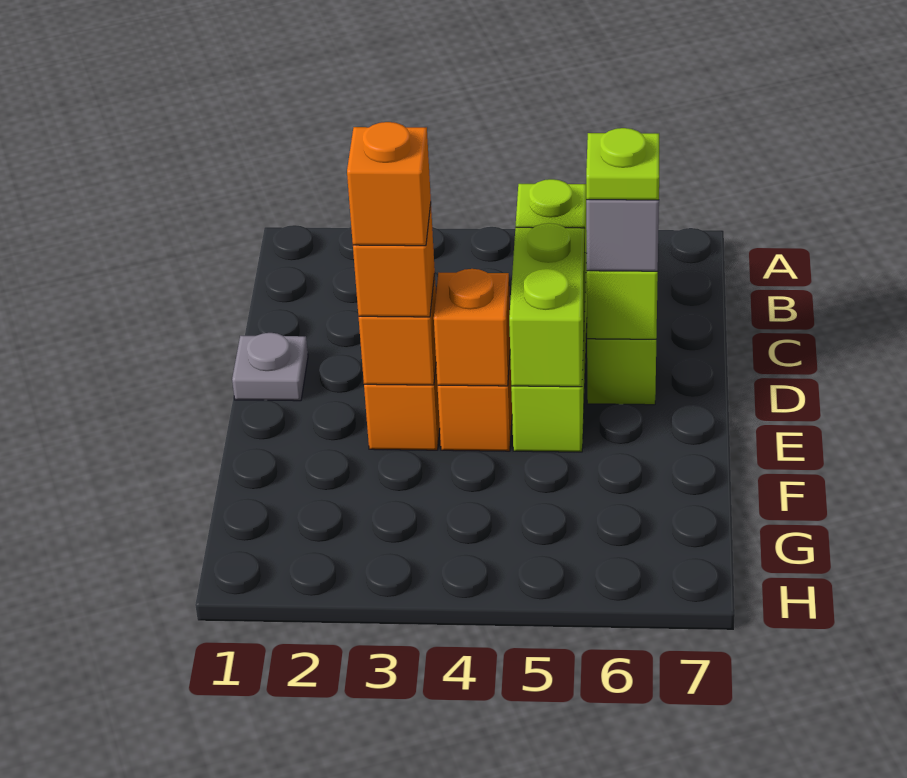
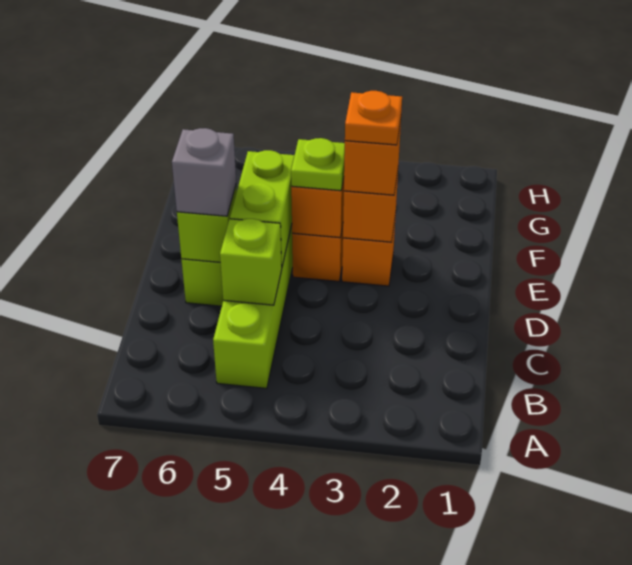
grey 1x1 plate [232,333,308,401] -> none
lime 1x1 plate [586,128,659,200] -> lime 1x1 plate moved to [291,138,345,191]
orange 1x1 brick [347,122,431,246] -> orange 1x1 plate [345,91,402,145]

